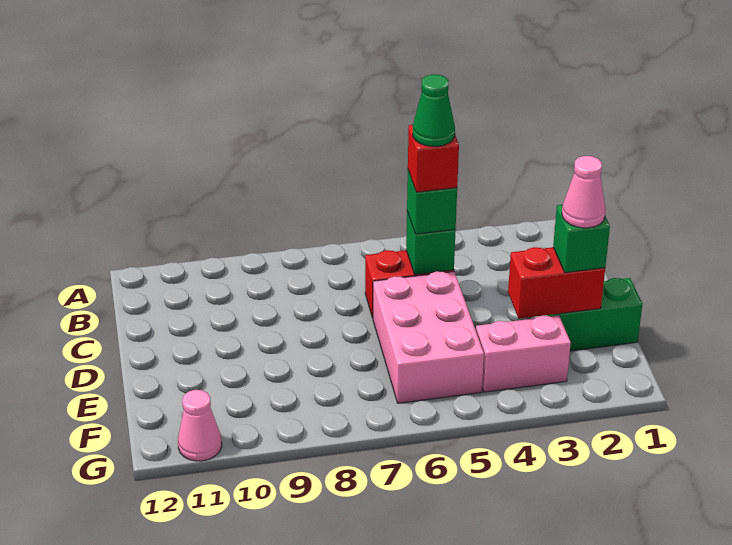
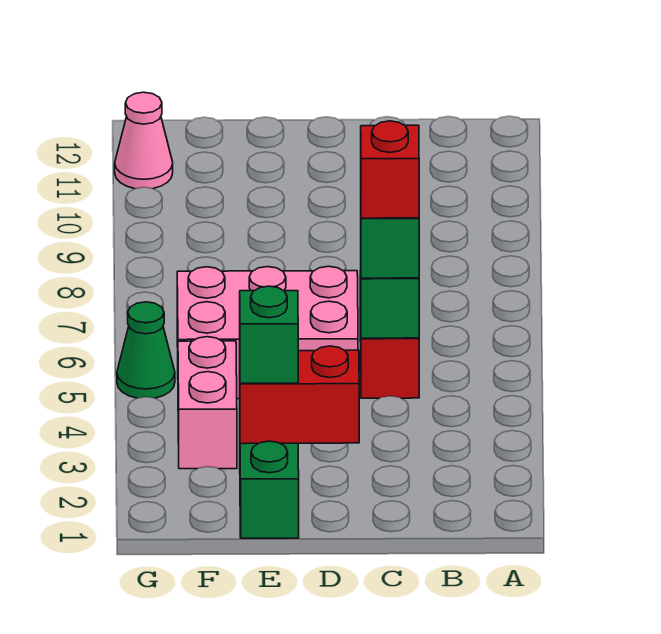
green 1x1 cone [413,74,455,146] -> green 1x1 cone moved to [117,302,175,398]
red 1x2 brick [508,247,605,319] -> red 1x2 brick turned to [240,346,359,444]
pink 1x1 cone [562,156,605,228] -> none

